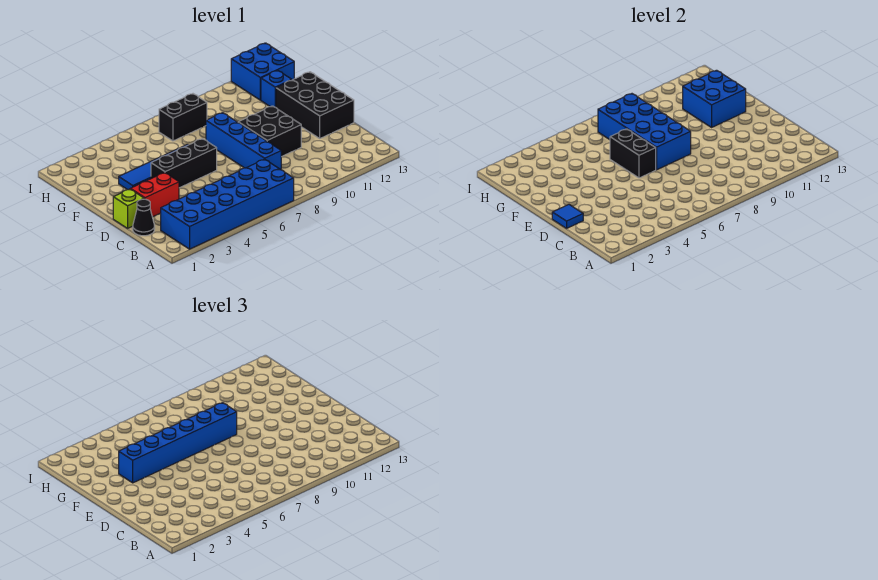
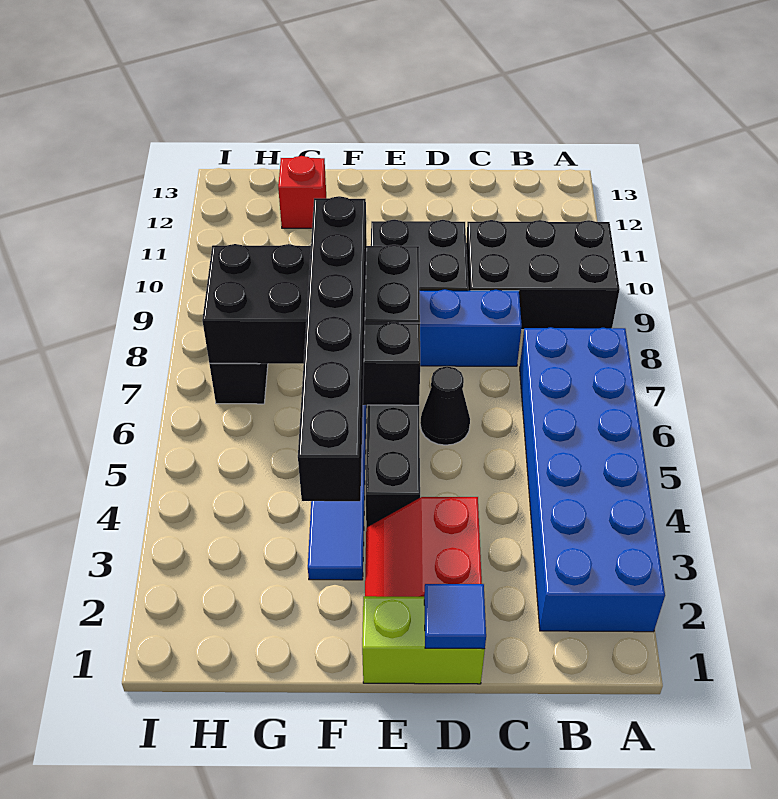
black 1x1 cone [133,199,155,236] -> black 1x1 cone moved to [420,366,470,445]
lime 1x1 brick [113,189,144,228] -> lime 1x2 brick [362,596,485,684]
black 2x3 brick [276,72,354,138] -> black 2x3 brick moved to [466,220,620,330]
blue 2x4 brick [598,94,691,170] -> black 2x4 brick [202,244,420,364]
blue 1x6 brick [119,403,237,483] -> black 1x6 brick [298,196,367,501]
blue 2x2 brick [683,70,746,127] -> none
blue 1x1 brick [261,70,291,107] -> red 1x1 brick [278,156,326,228]
blue 2x2 brick [231,43,294,100] -> none

